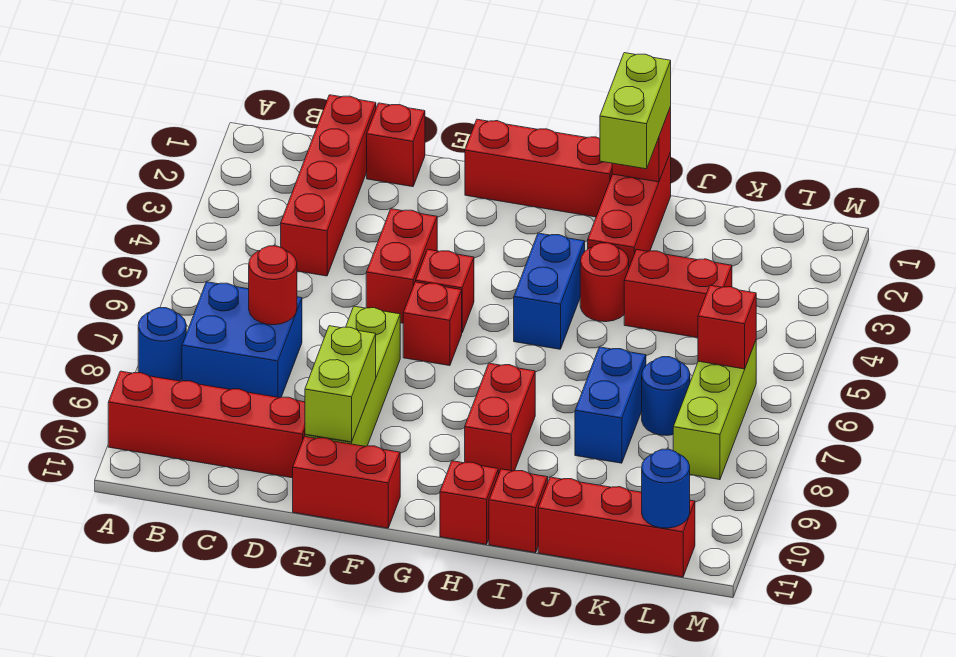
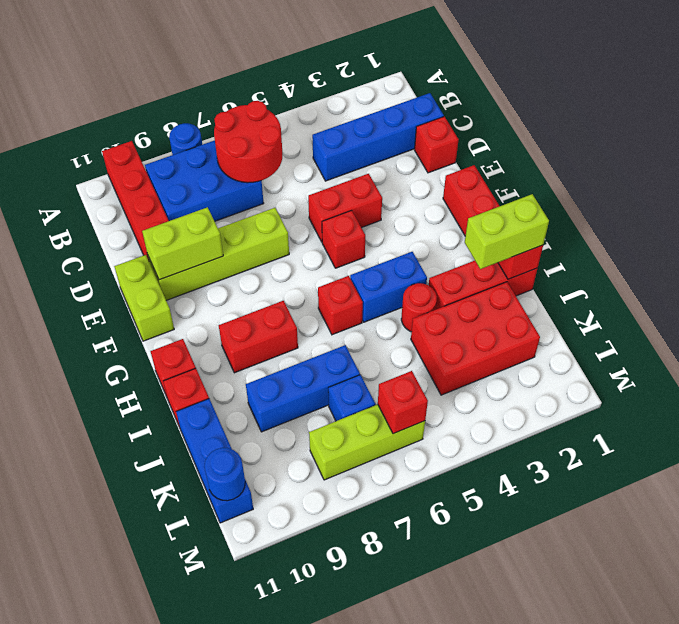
blue 2x2 brick [182,282,302,398] -> blue 2x3 brick [145,140,264,221]
red 1x4 brick [281,95,376,276] -> blue 1x4 brick [312,93,444,181]
red 1x1 round brick [249,246,297,325] -> red 2x2 round brick [214,101,282,183]
red 1x2 brick [293,436,400,528] -> lime 1x2 brick [114,255,174,341]
red 1x1 brick [403,282,462,366] -> red 1x1 brick moved to [318,276,363,335]
red 1x2 brick [624,249,732,338] -> red 2x3 brick [411,282,540,395]
blue 1x2 brick [575,347,646,463] -> blue 1x3 brick [246,345,360,432]
red 1x3 brick [538,477,695,577] -> blue 1x3 brick [176,399,253,523]
blue 1x1 round brick [642,357,690,436] -> blue 1x1 brick [328,375,375,421]

